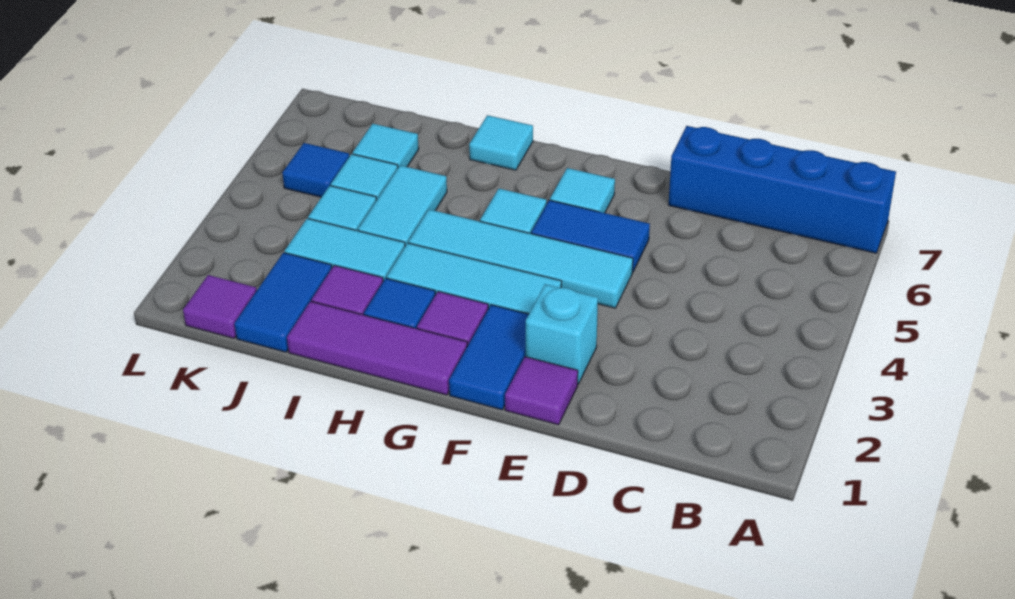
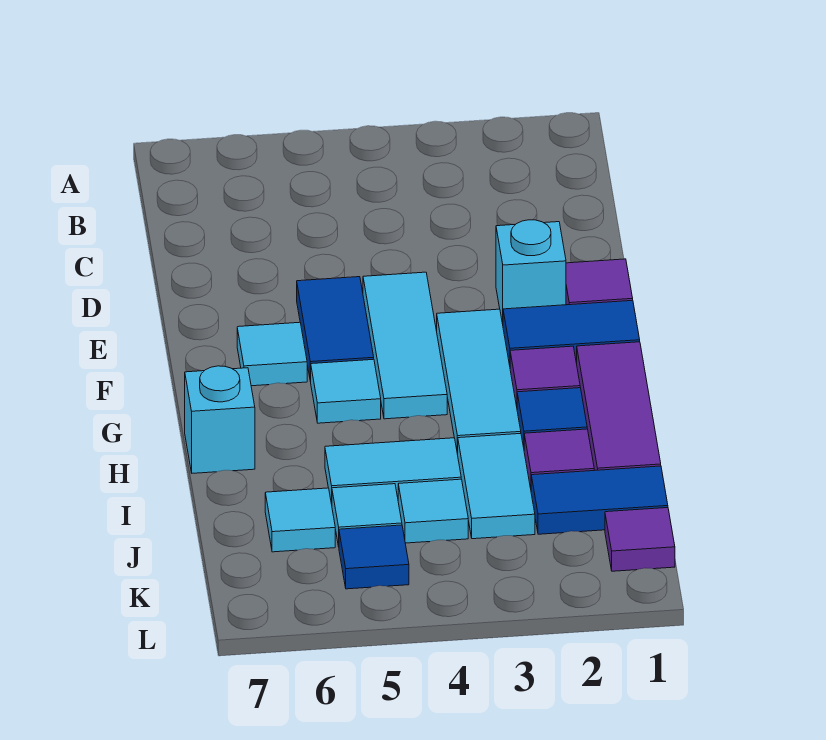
blue 1x4 brick [668,126,896,253] -> none
cyan 1x4 tile [408,209,633,308] -> cyan 1x3 tile [363,272,447,419]
cyan 1x1 tile [469,115,533,170] -> cyan 1x1 brick [185,366,255,473]

